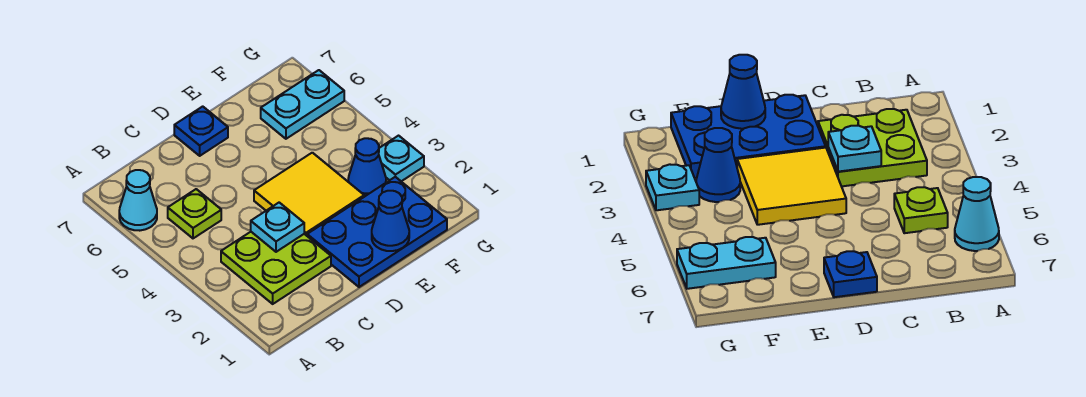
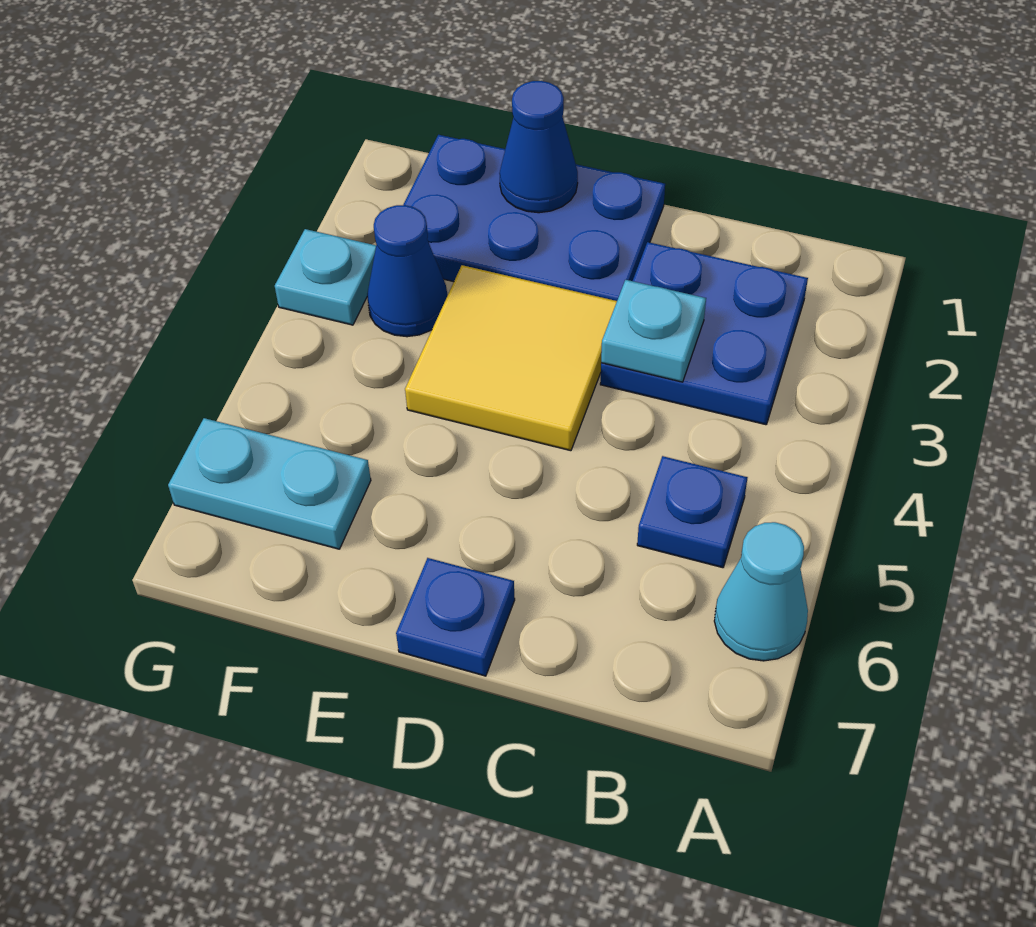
lime 2x2 plate [221,232,331,304] -> blue 2x2 plate [600,242,808,425]
lime 1x1 plate [168,189,221,238] -> blue 1x1 plate [637,456,748,568]

